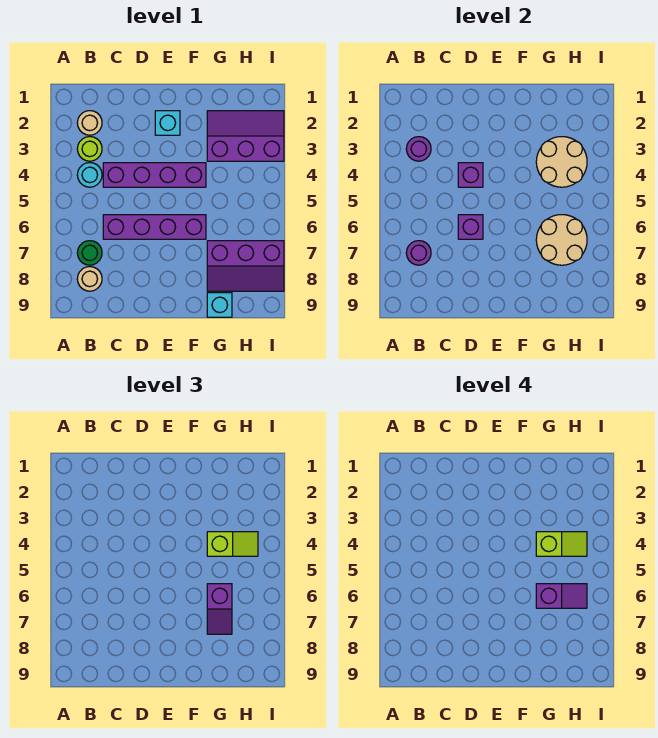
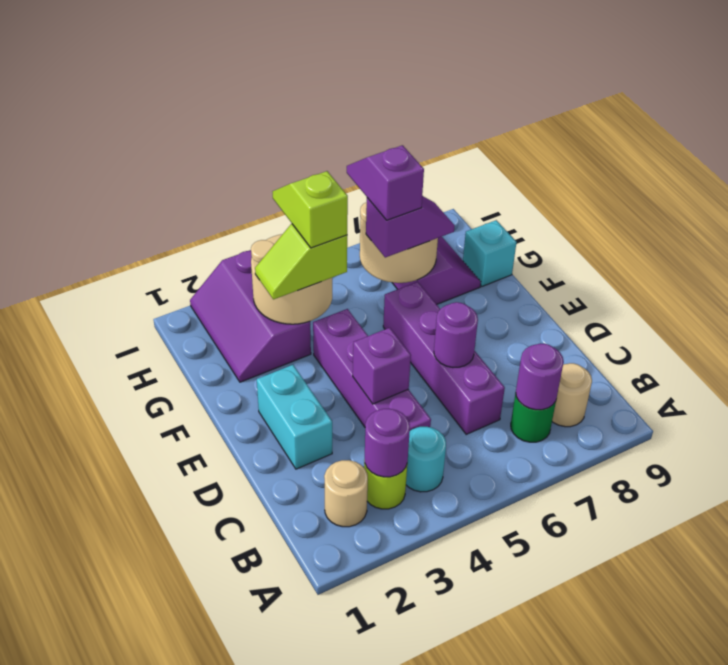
purple 1x1 brick [458,215,483,239] -> purple 1x1 round brick [434,302,478,368]
cyan 1x1 brick [155,111,180,135] -> cyan 1x2 brick [257,365,332,469]
lime 1x2 slope [207,532,258,556] -> lime 1x2 slope turned to [255,224,347,299]

